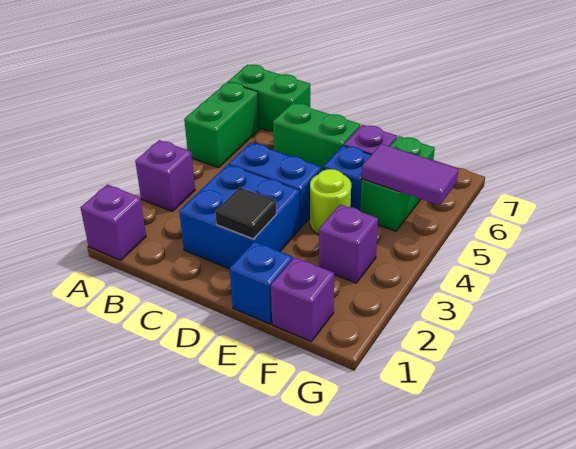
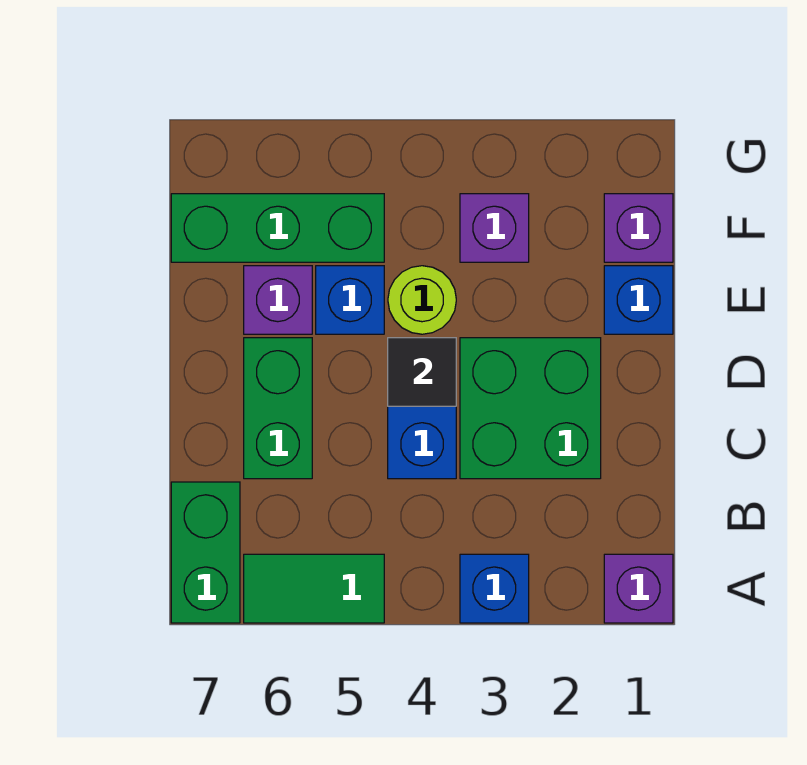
purple 1x1 brick [135,140,195,211] -> blue 1x1 brick [460,554,529,623]
green 1x2 brick [184,82,259,168] -> green 1x2 tile [244,554,384,623]
blue 2x2 brick [179,165,300,269] -> green 2x2 brick [460,338,601,479]
black 1x1 tile [215,187,276,239] -> black 1x1 tile moved to [388,338,456,406]
green 1x2 brick [360,136,435,231] -> green 1x3 brick [171,194,384,262]
purple 1x2 tile [362,144,459,205] -> none

